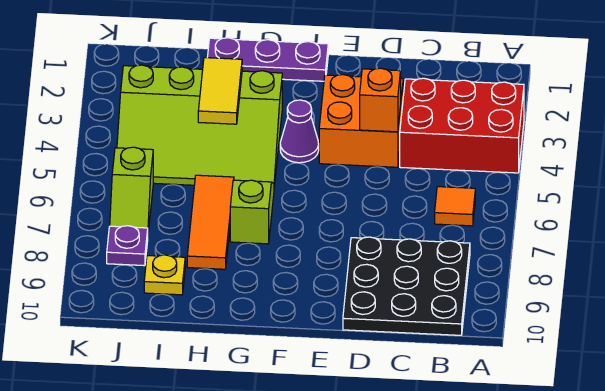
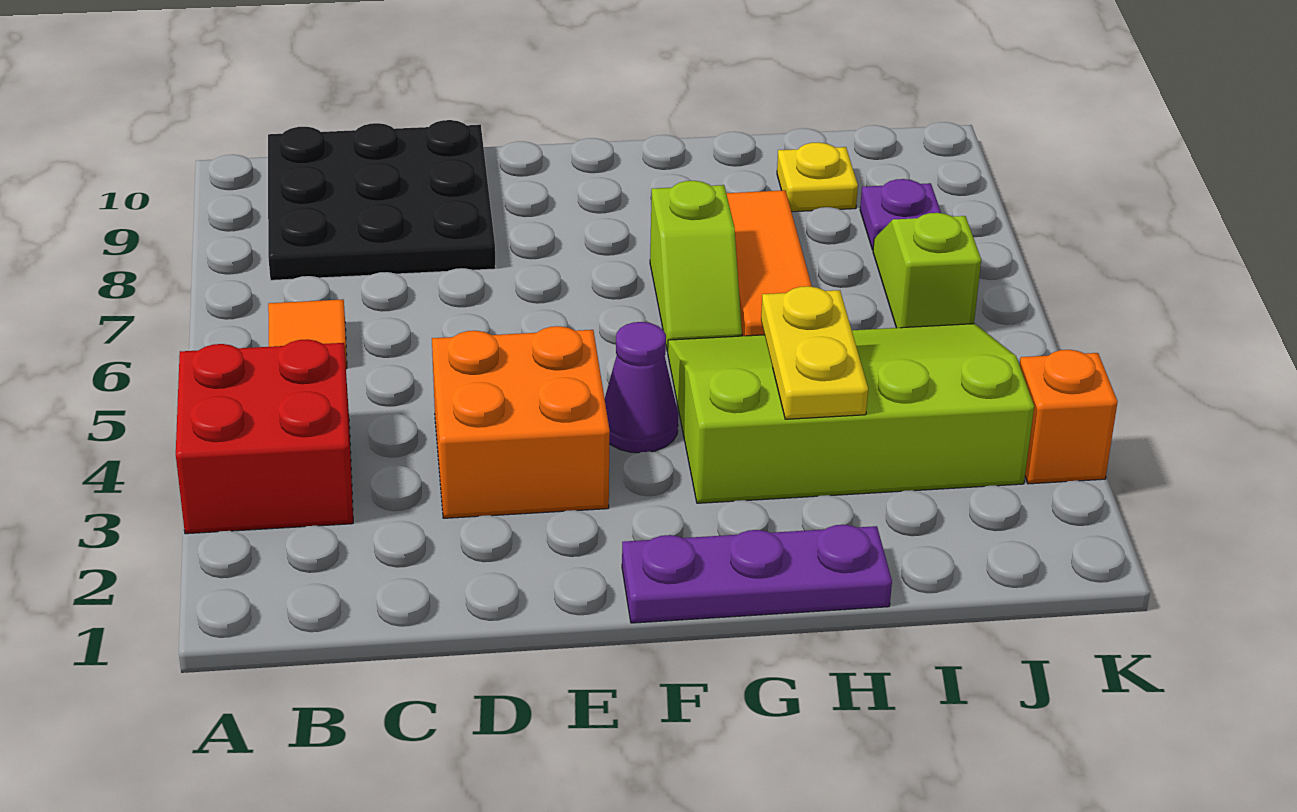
red 2x3 brick [400,78,524,173] -> red 2x2 brick [176,339,353,534]
orange 1x1 brick [360,68,401,132] -> orange 1x1 brick moved to [1020,350,1118,484]
yellow 1x2 tile [198,58,242,124] -> yellow 1x2 plate [761,286,868,419]

